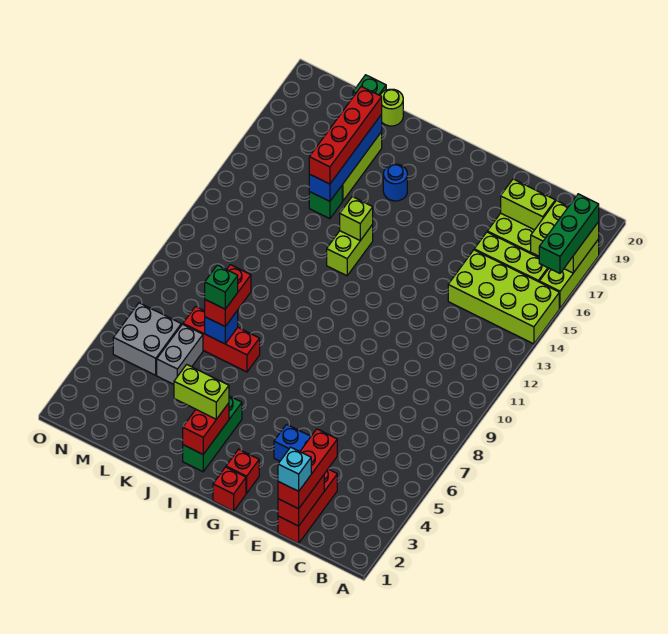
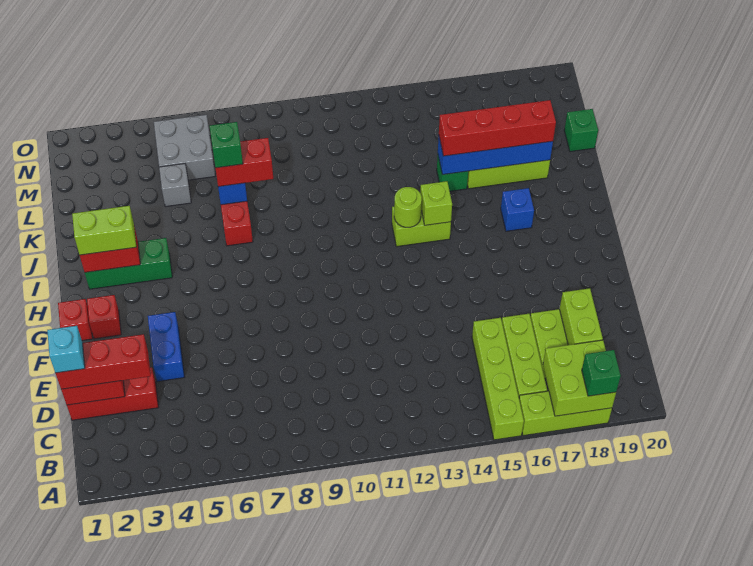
lime 2x4 brick [448,250,559,344] -> lime 1x4 brick [472,318,524,440]
green 1x3 brick [539,194,599,273] -> green 1x1 brick [582,350,621,396]
lime 1x2 brick [174,364,229,419] -> lime 1x2 brick turned to [72,206,136,255]
blue 1x1 round brick [383,164,407,201] -> blue 1x1 brick [501,188,534,231]
lime 1x1 round brick [380,89,403,126] -> lime 1x1 round brick moved to [394,187,422,227]
grey 1x2 brick [157,324,203,384] -> grey 1x1 brick [159,164,191,207]

